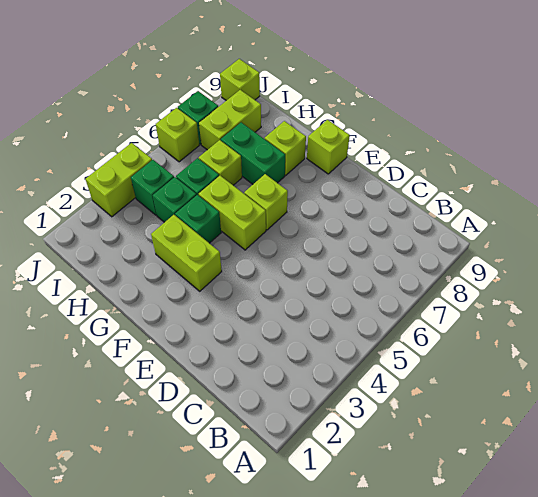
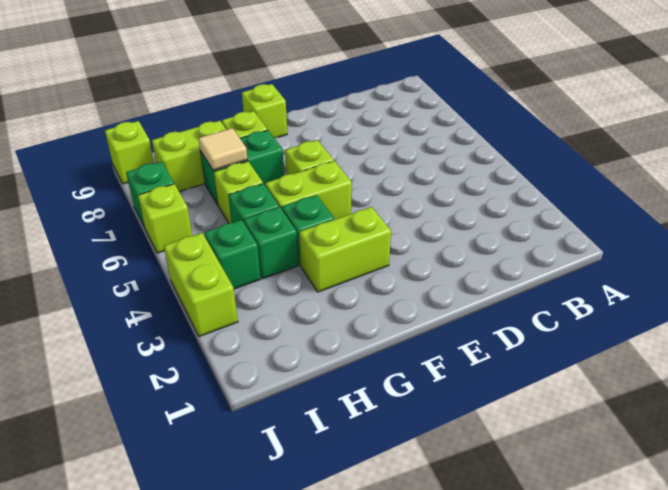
none -> tan 1x1 tile [198,128,247,170]
lime 1x2 brick [199,90,261,150] -> lime 1x2 brick turned to [152,121,226,192]

